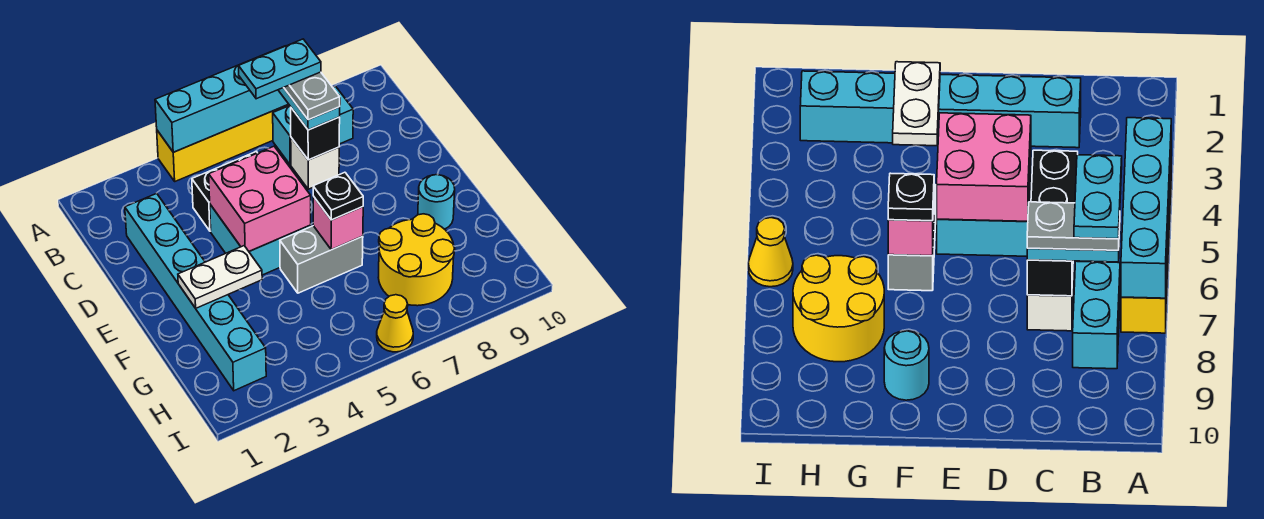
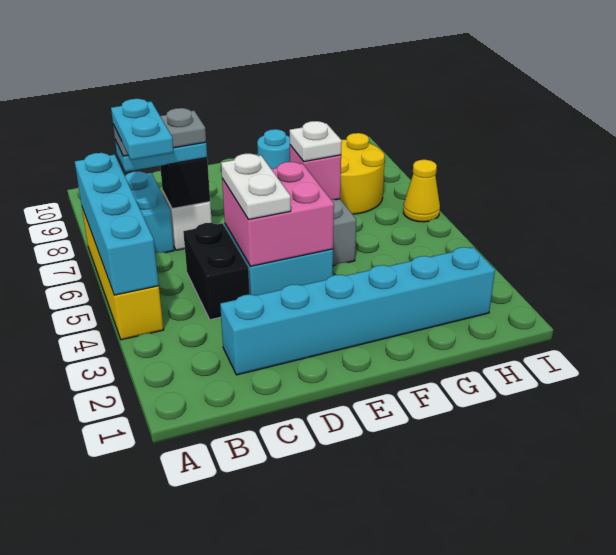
white 1x2 plate [178,246,262,308] -> white 1x2 plate moved to [221,154,291,220]
black 1x1 plate [313,172,363,220] -> white 1x1 plate [290,121,342,162]

